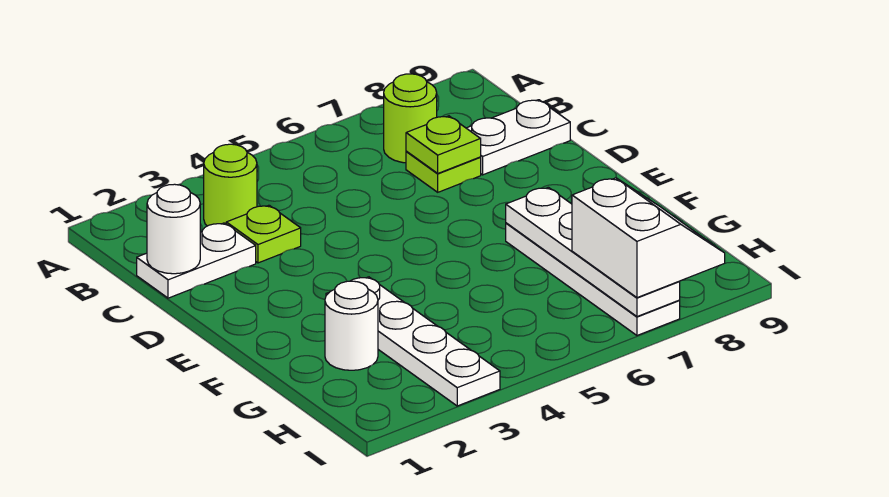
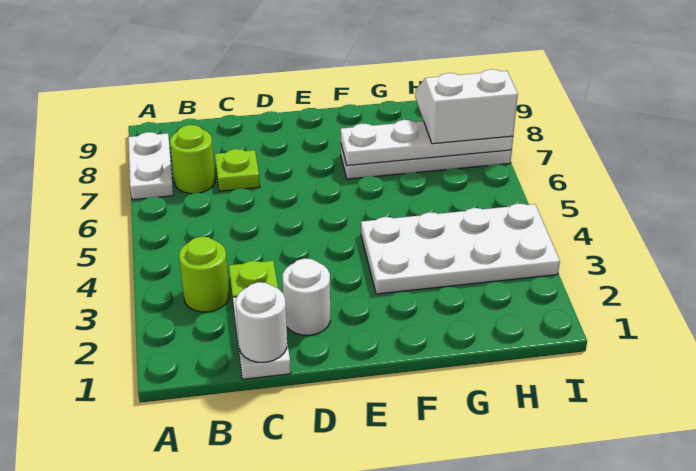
lime 1x1 plate [406,116,481,173] -> none
white 1x2 plate [467,100,570,175] -> white 1x2 plate moved to [128,132,173,200]
white 1x4 plate [326,277,500,406] -> white 2x4 plate [361,204,560,294]
white 1x1 round brick [325,281,378,370] -> white 1x1 round brick moved to [283,258,330,335]

